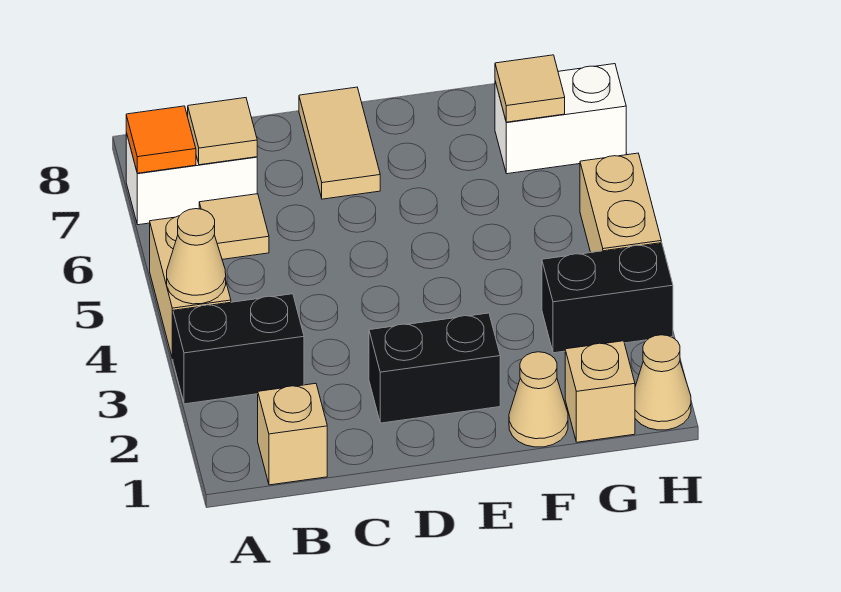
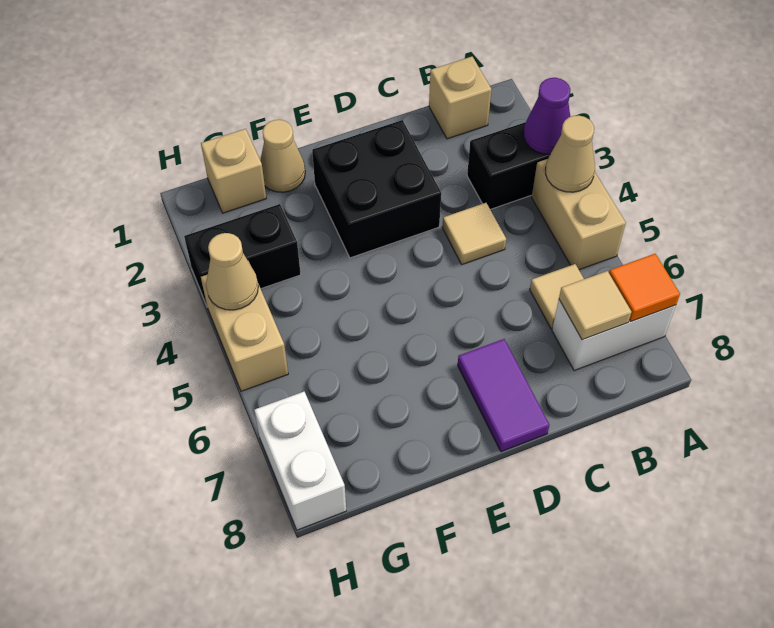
none -> purple 1x1 cone [524,78,570,154]
black 1x2 brick [369,313,500,423] -> black 2x2 brick [312,120,441,258]
tan 1x2 tile [299,87,380,199] -> purple 1x2 tile [458,339,549,452]
white 1x2 brick [495,64,626,174] -> white 1x2 brick turned to [254,392,346,530]
tan 1x1 tile [495,55,565,122] -> tan 1x1 tile moved to [442,203,506,264]
tan 1x1 cone [635,335,691,430] -> tan 1x1 cone moved to [206,233,258,310]

